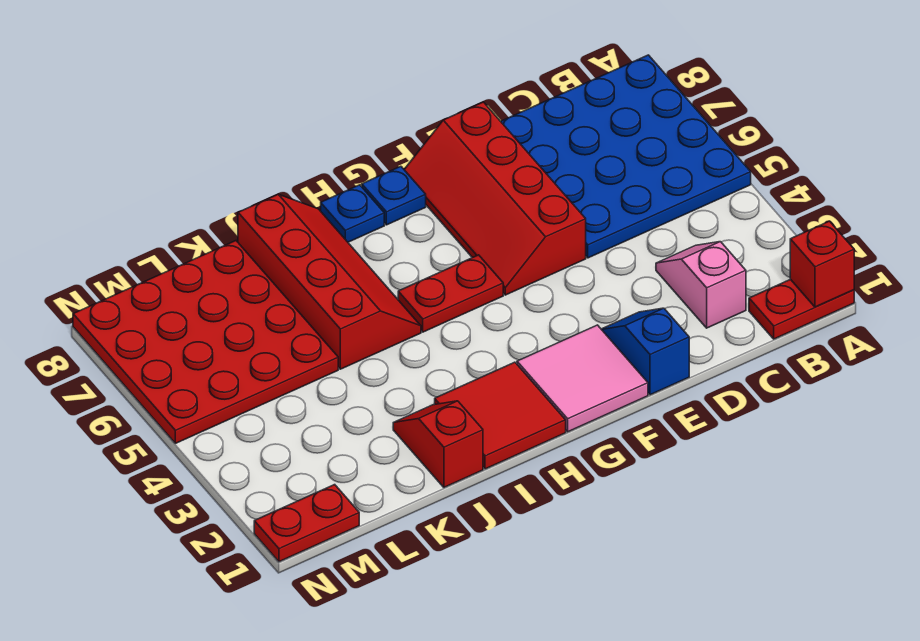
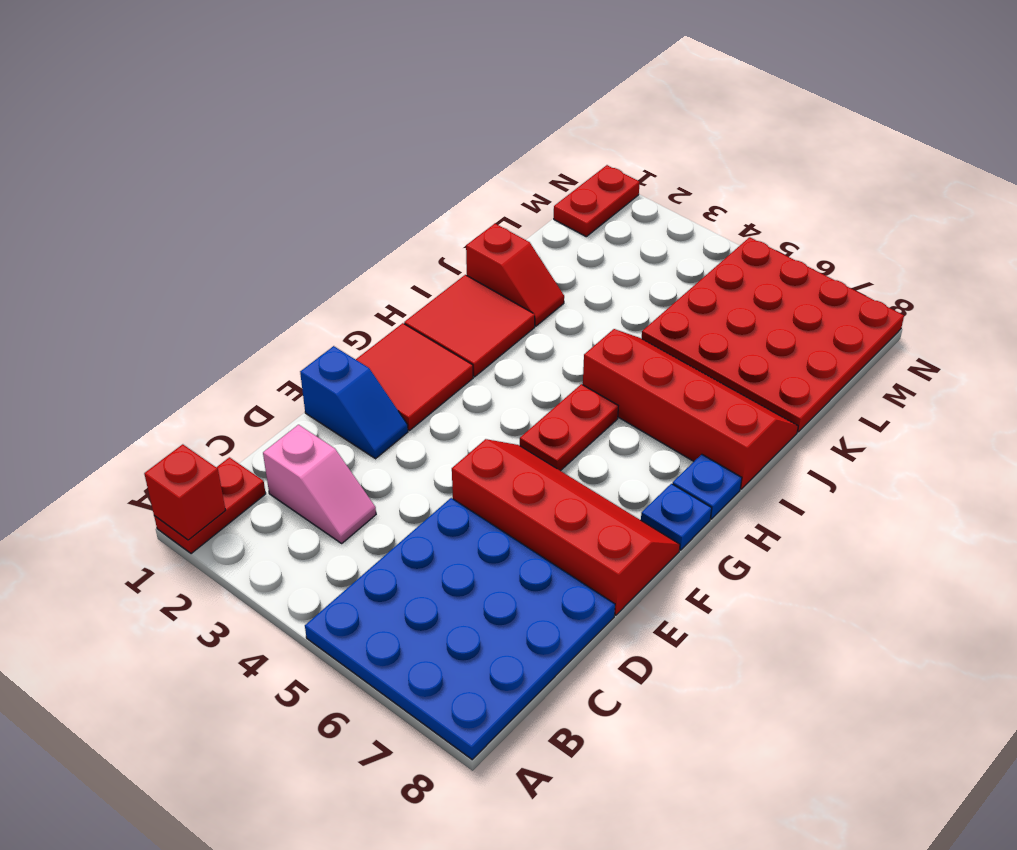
pink 2x2 tile [517,325,648,432] -> red 2x2 tile [356,323,473,430]
red 2x4 slope [238,194,421,369] -> red 2x4 slope turned to [583,329,798,489]

